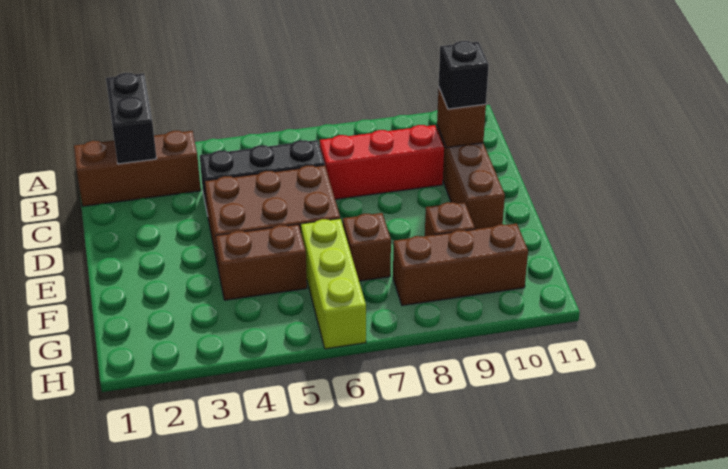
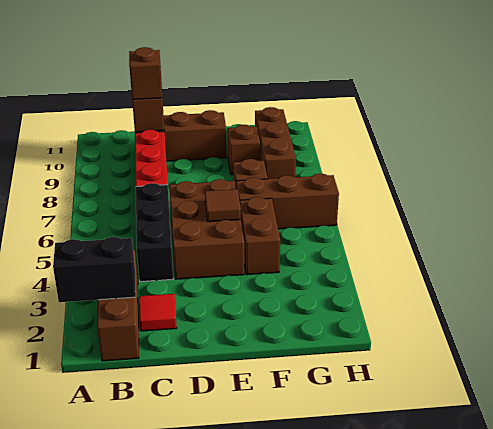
none -> red 1x1 tile [139,294,177,331]
black 1x1 brick [439,41,489,109] -> brown 1x1 brick [129,47,162,99]
none -> brown 1x1 tile [205,189,241,222]
lime 1x3 brick [301,219,366,349] -> brown 1x3 brick [236,174,339,229]

